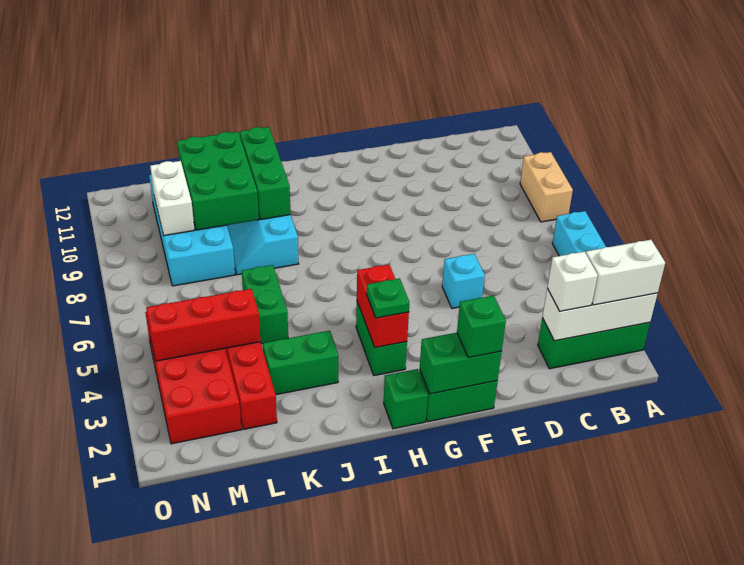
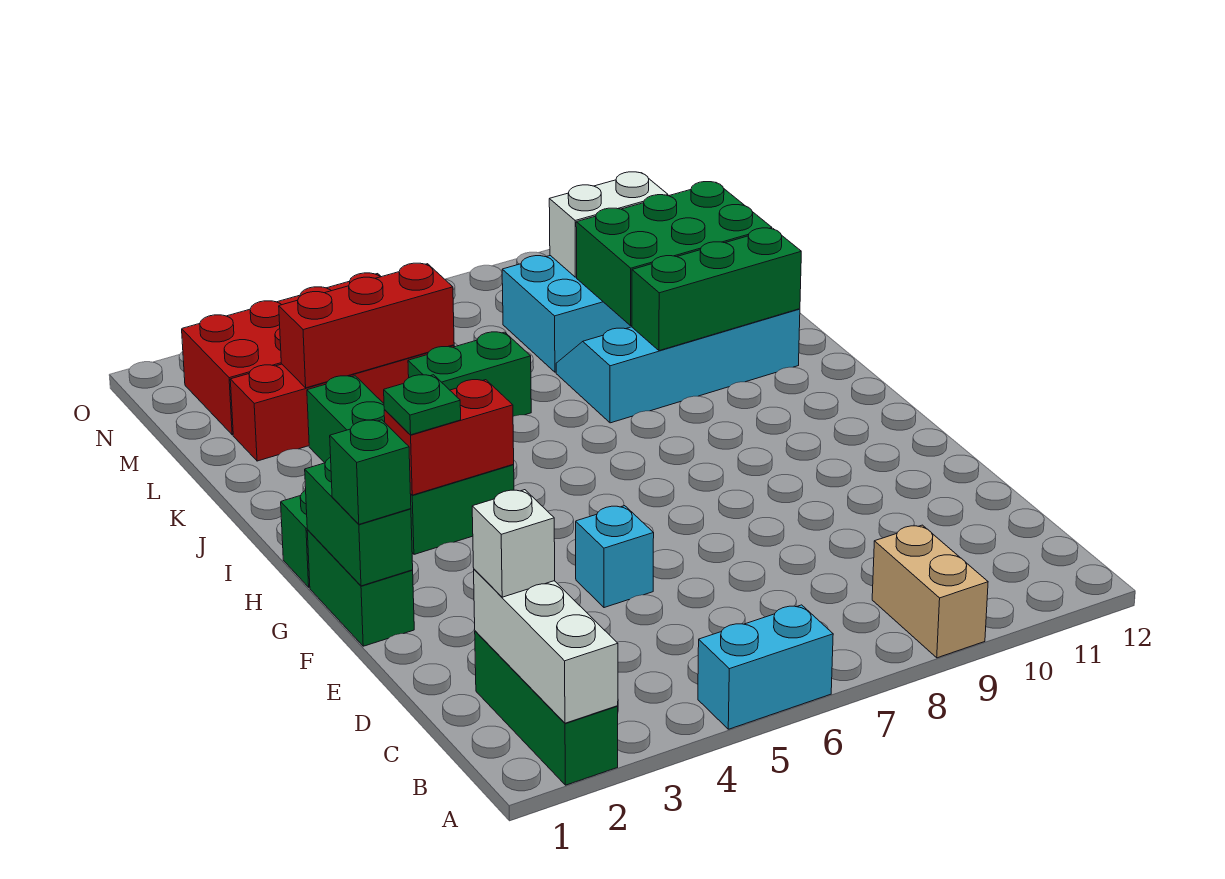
white 1x2 brick [586,240,665,305] -> none
tan 1x2 brick [520,152,573,222] -> tan 1x2 brick turned to [872,525,988,658]
red 1x3 brick [146,289,260,361] -> red 1x3 brick turned to [279,263,454,388]

